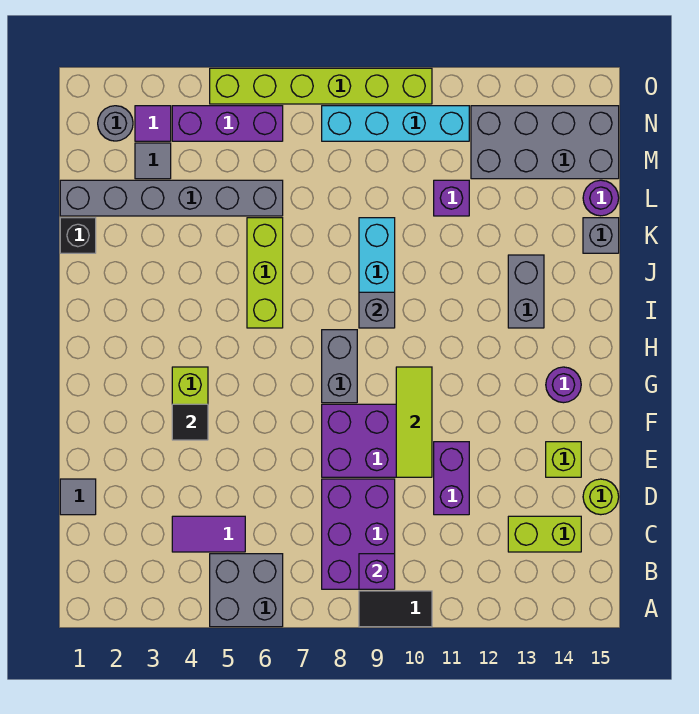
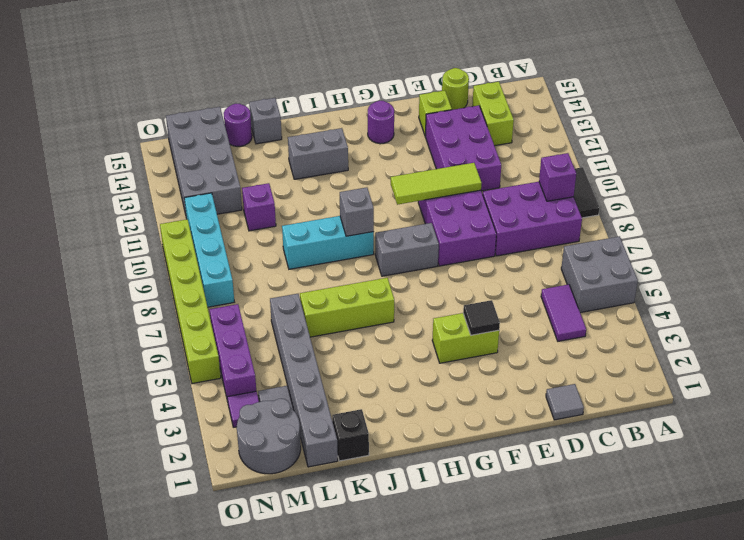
purple 1x2 brick [434,442,469,515] -> purple 2x3 brick [425,106,501,191]
grey 1x1 round brick [98,106,133,141] -> grey 2x2 round brick [237,399,301,474]

